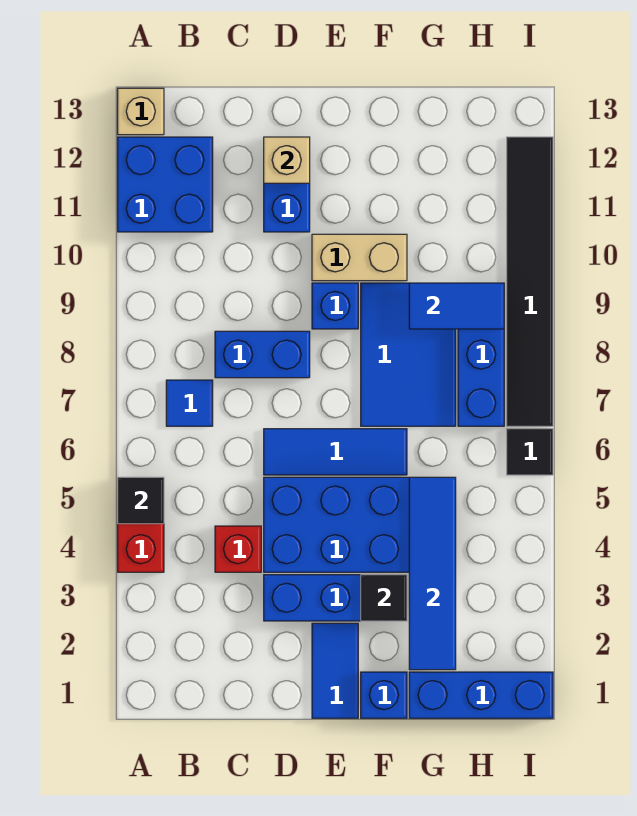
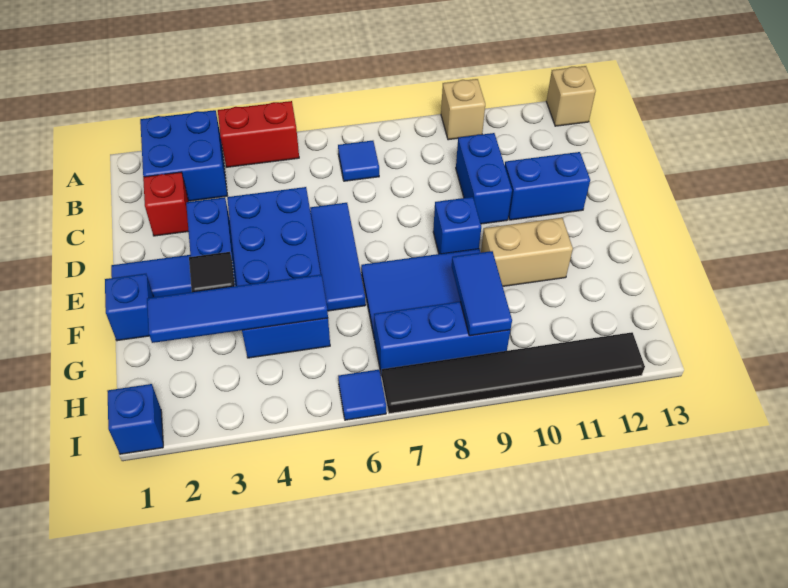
black 1x1 tile [118,477,164,524] -> none
blue 2x2 brick [118,137,213,232] -> blue 2x2 brick moved to [140,110,227,201]
red 1x1 brick [215,526,261,572] -> red 1x1 brick moved to [143,172,189,236]
blue 1x2 brick [215,331,310,378] -> blue 1x2 brick moved to [456,133,512,224]
tan 1x1 brick [264,137,310,183] -> tan 1x1 brick moved to [441,79,485,140]
tan 1x2 brick [312,234,407,281] -> tan 1x2 brick turned to [481,218,573,286]
blue 1x3 brick [409,672,553,718] -> blue 1x1 brick [107,384,163,454]
black 1x1 tile [507,429,553,475] -> blue 1x1 tile [338,370,386,420]

